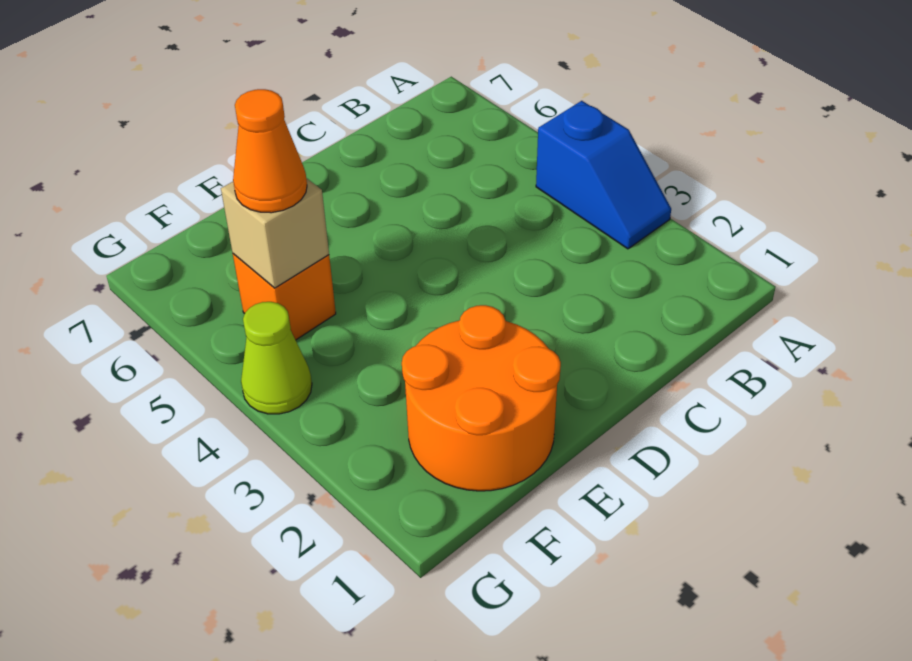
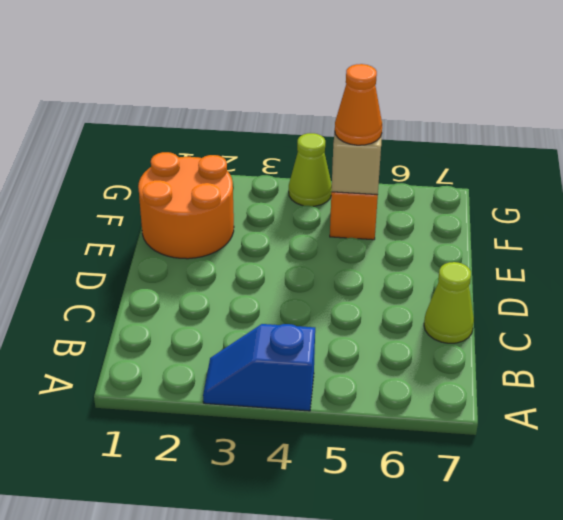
none -> lime 1x1 cone [424,262,474,343]

